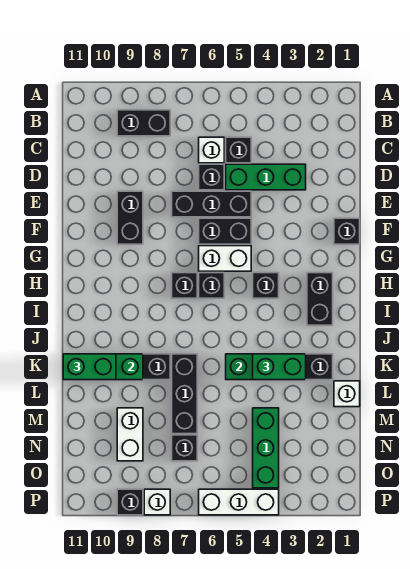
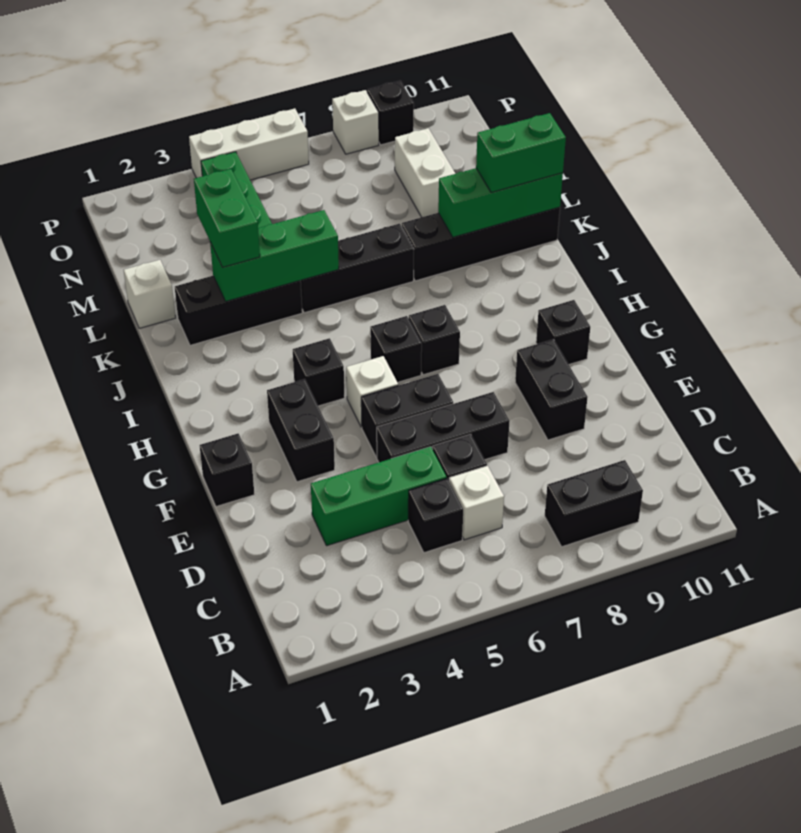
white 1x2 brick [199,246,251,271] -> white 1x1 brick [346,356,398,427]
black 1x2 brick [307,273,333,325] -> black 1x2 brick moved to [267,379,335,482]
green 1x2 brick [253,354,306,380] -> green 1x2 brick turned to [194,169,260,267]
black 1x3 brick [172,354,197,434] -> black 1x3 brick turned to [301,224,414,313]
black 1x1 brick [172,435,197,461] -> black 1x1 brick moved to [536,300,590,364]

